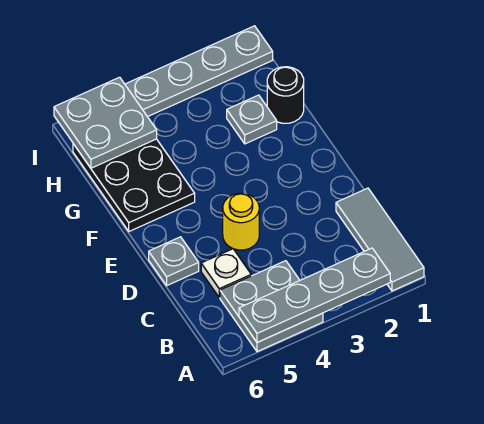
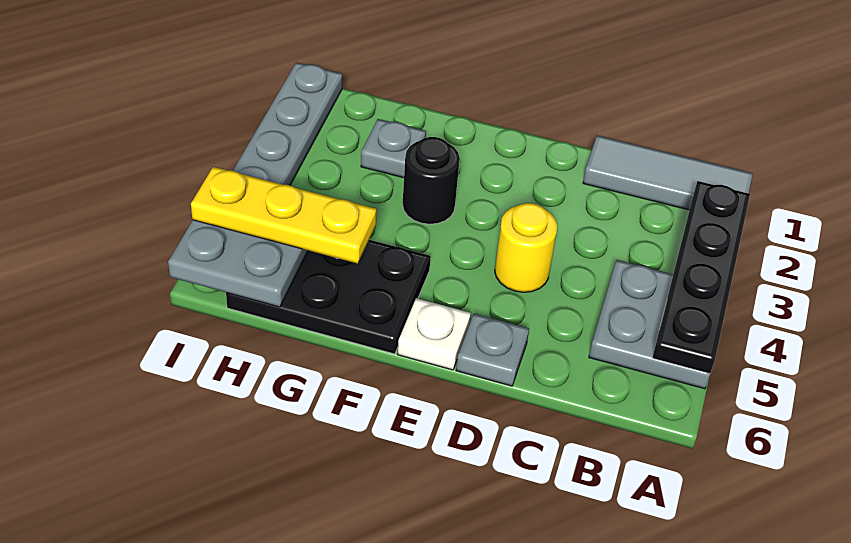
grey 1x4 plate [239,248,390,342] -> black 1x4 plate [653,181,750,374]
white 1x1 plate [201,249,251,297] -> white 1x1 plate moved to [398,298,471,370]
black 1x1 round brick [267,67,304,123] -> black 1x1 round brick moved to [403,137,460,224]
none -> yellow 1x3 plate [191,167,376,263]

